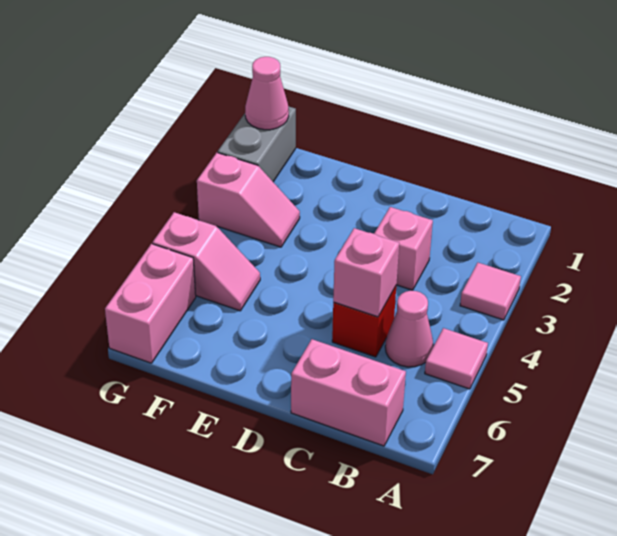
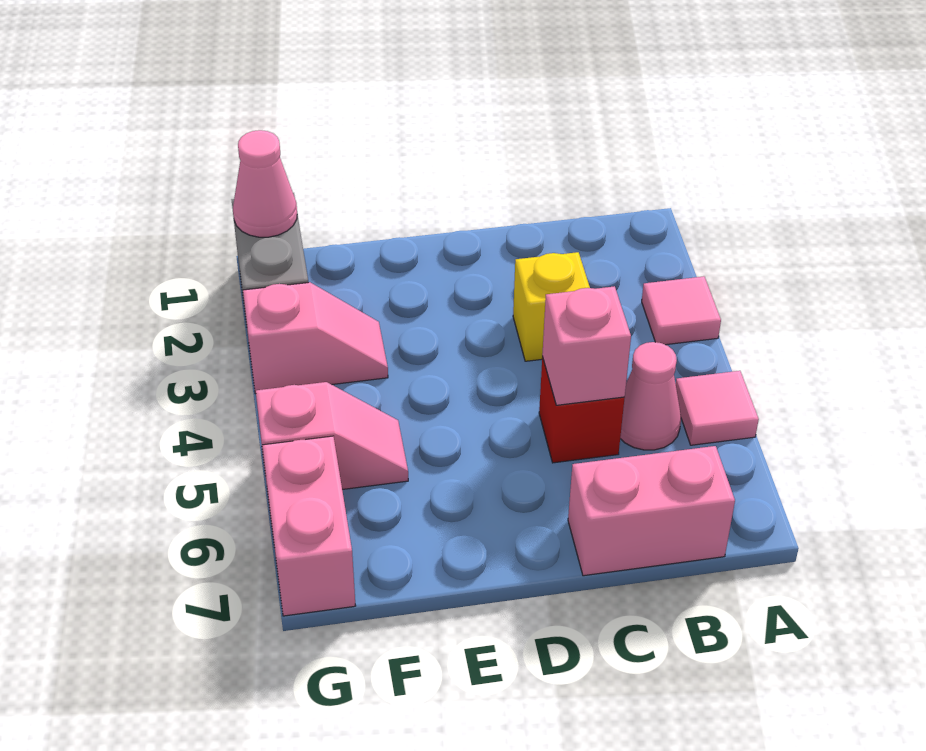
pink 1x1 brick [374,207,433,290] -> yellow 1x1 brick [513,252,590,361]

